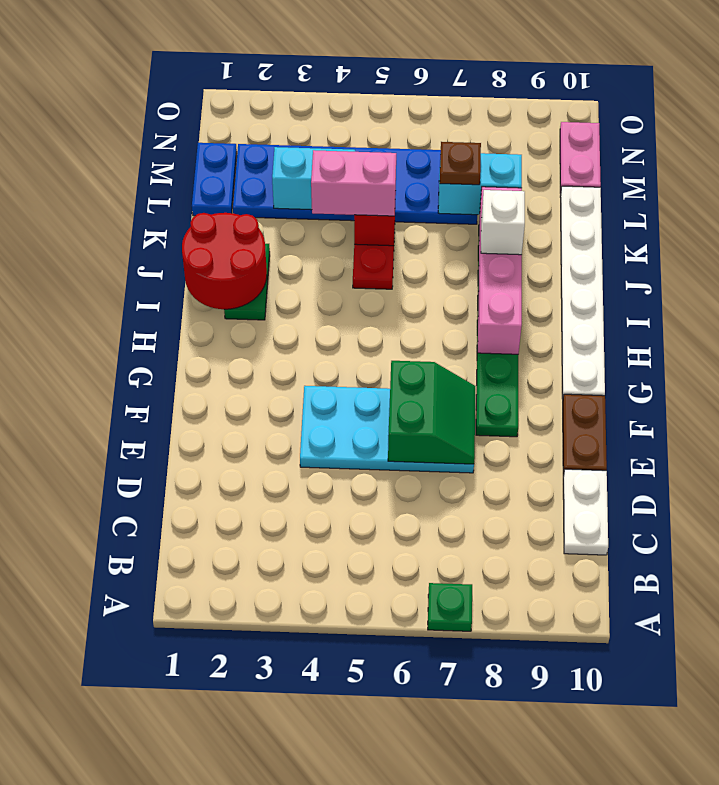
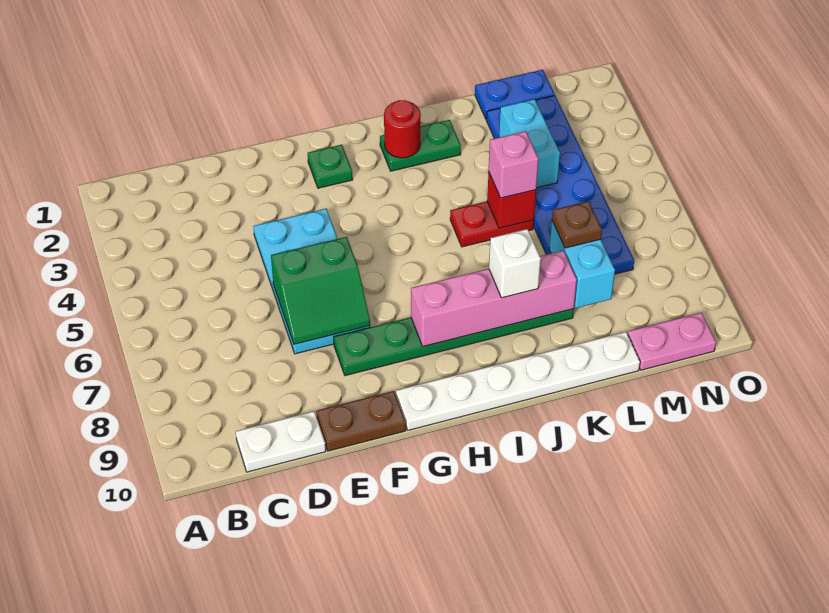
green 1x1 plate [428,583,472,631] -> green 1x1 plate moved to [308,145,353,188]
red 2x2 round brick [182,213,267,309] -> red 1x1 round brick [384,100,421,158]
pink 1x2 brick [311,150,396,216] -> pink 1x1 brick [489,131,539,198]

